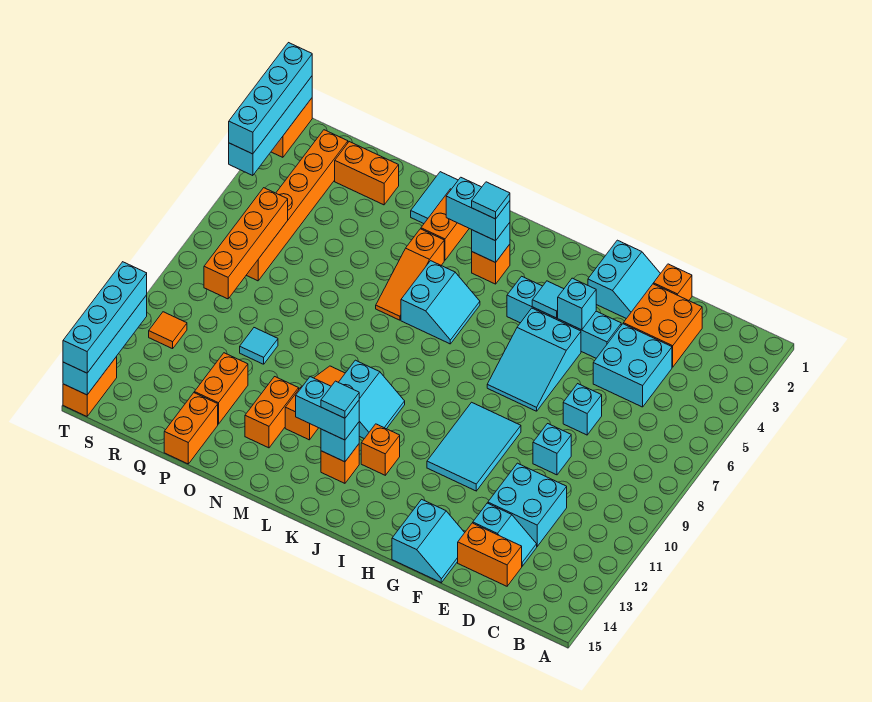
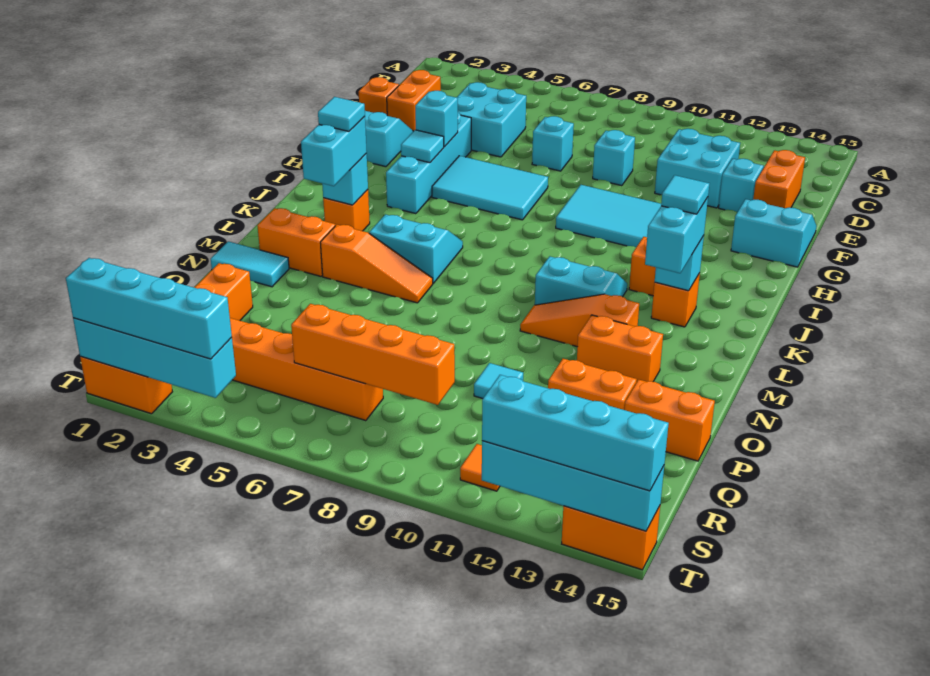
orange 2x2 brick [623,284,702,367] -> orange 1x2 brick [387,70,441,131]
cyan 2x3 slope [487,308,581,411] -> cyan 2x3 tile [432,156,548,220]

